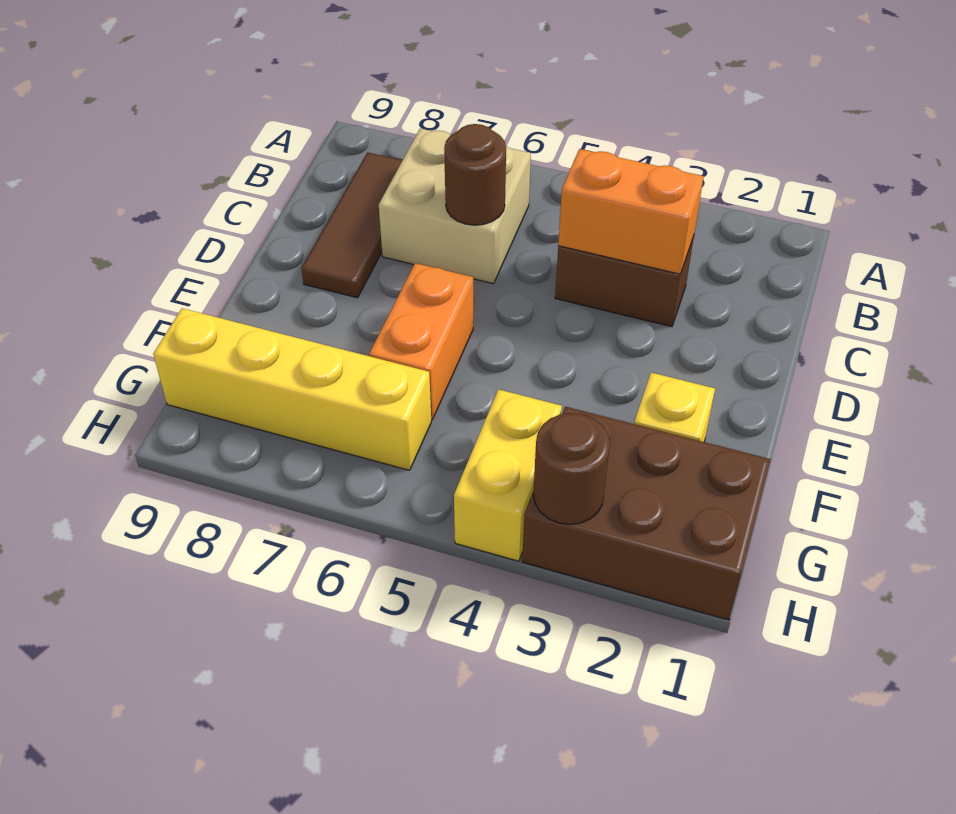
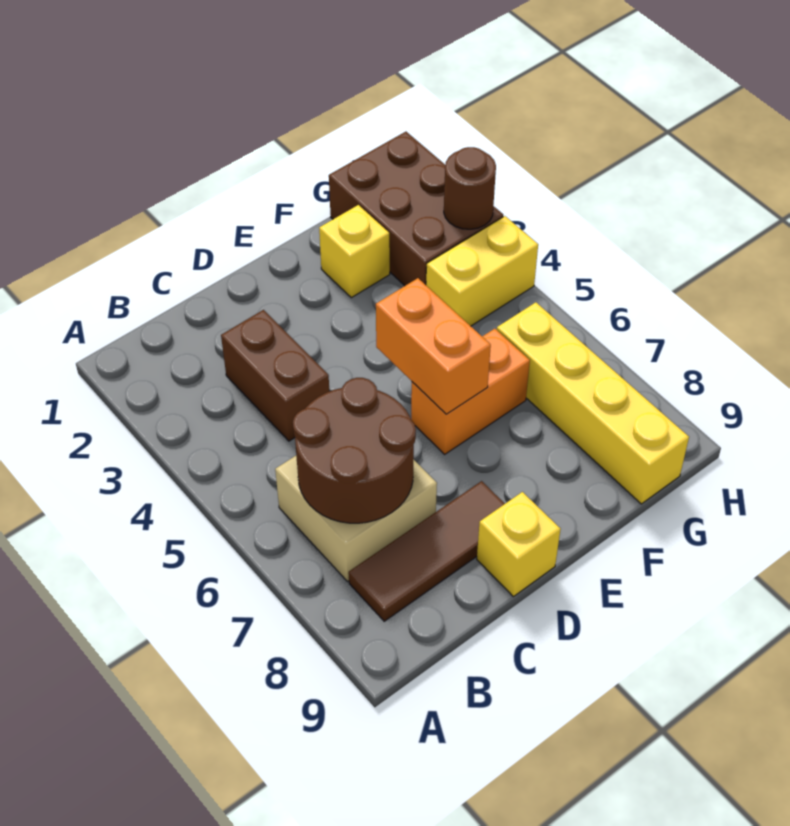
orange 1x2 brick [558,149,704,274] -> orange 1x2 brick moved to [376,278,491,414]
brown 1x1 round brick [444,124,506,225] -> brown 2x2 round brick [293,378,416,523]
none -> yellow 1x1 brick [477,492,561,597]

